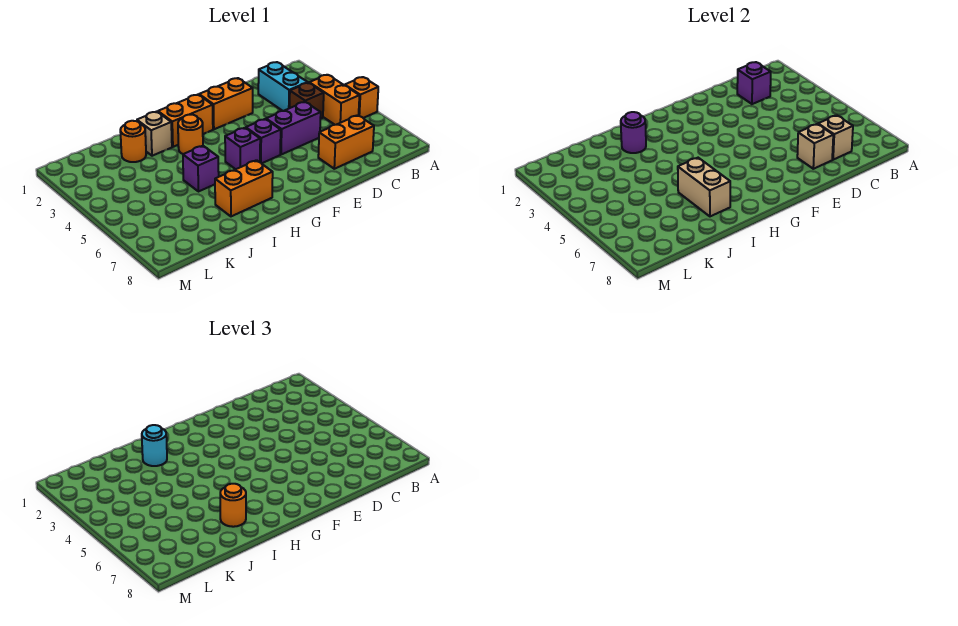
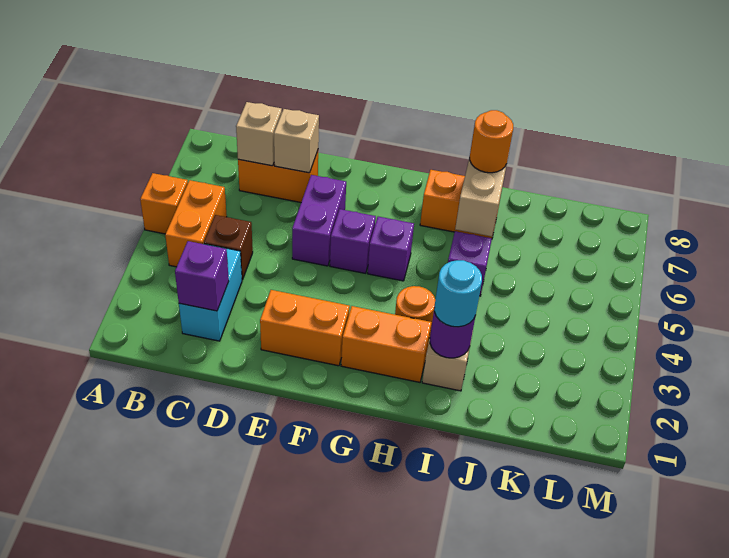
purple 1x2 brick [266,102,321,154] -> purple 1x2 brick turned to [292,175,346,266]
orange 1x1 round brick [120,121,146,162] -> none

